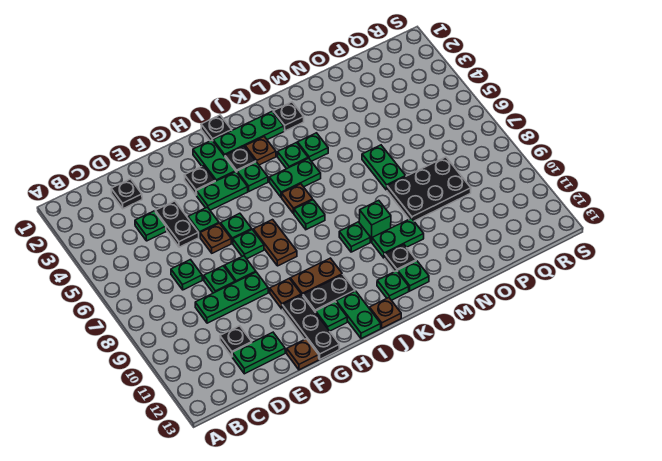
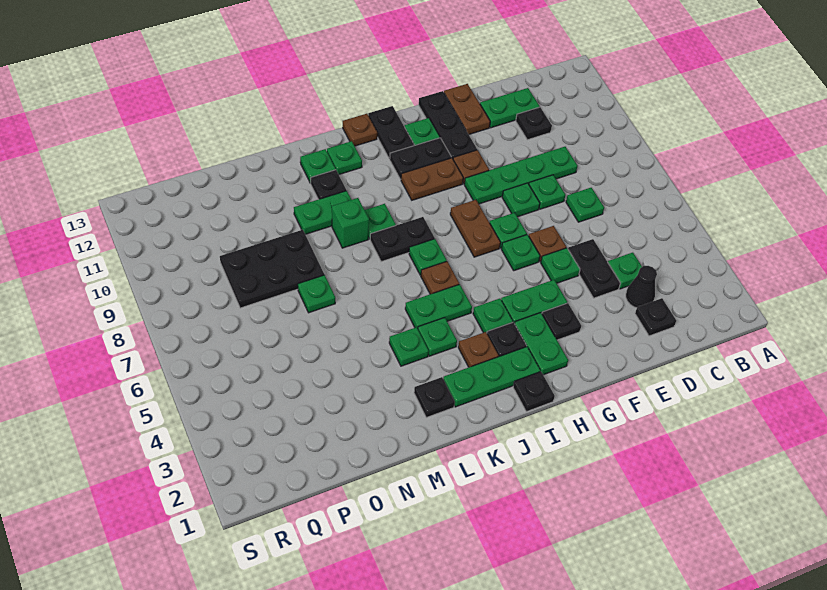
none -> black 1x1 cone [626,266,657,308]
green 1x3 plate [195,272,268,323] -> green 1x4 plate [464,147,578,204]
brown 1x1 plate [287,339,319,370] -> brown 1x2 plate [444,84,490,134]
green 1x2 plate [336,291,381,339] -> black 1x2 plate [368,106,414,159]
none -> black 1x2 plate [370,217,435,262]
green 1x2 plate [362,145,406,190] -> green 1x1 plate [298,275,335,313]

